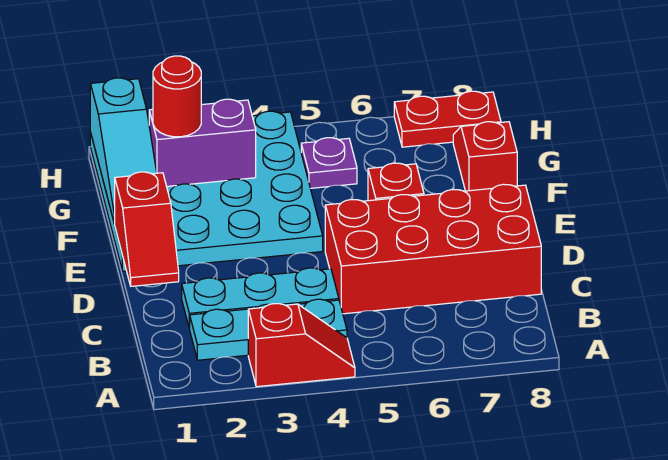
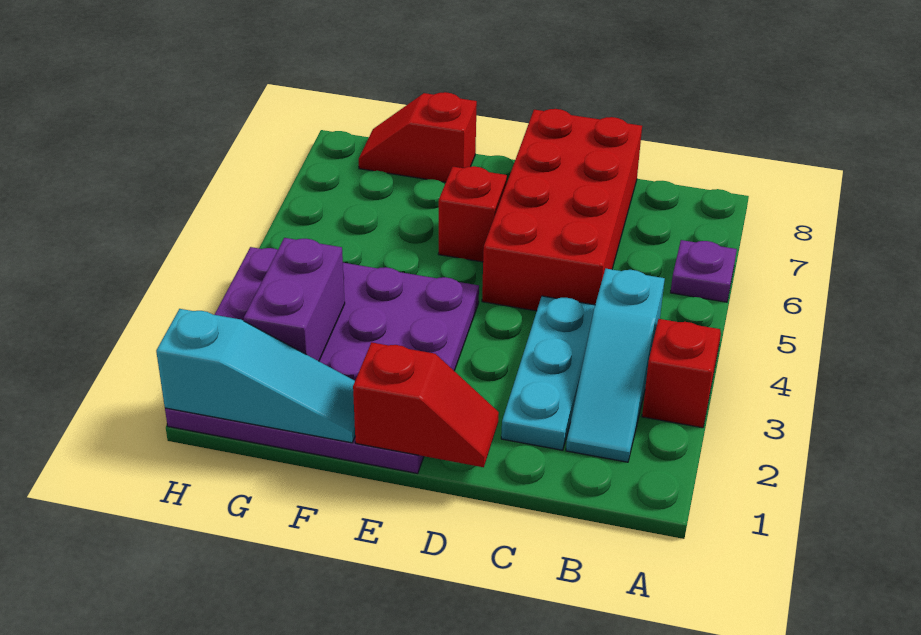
cyan 1x3 plate [190,299,347,360] -> cyan 1x3 slope [566,269,665,462]
cyan 4x4 plate [90,111,323,271] -> purple 4x4 plate [165,247,479,474]
red 1x1 round brick [153,56,201,137] -> none
purple 1x1 plate [301,138,357,188] -> purple 1x1 plate moved to [670,240,737,302]
red 1x2 plate [394,91,501,147] -> none

